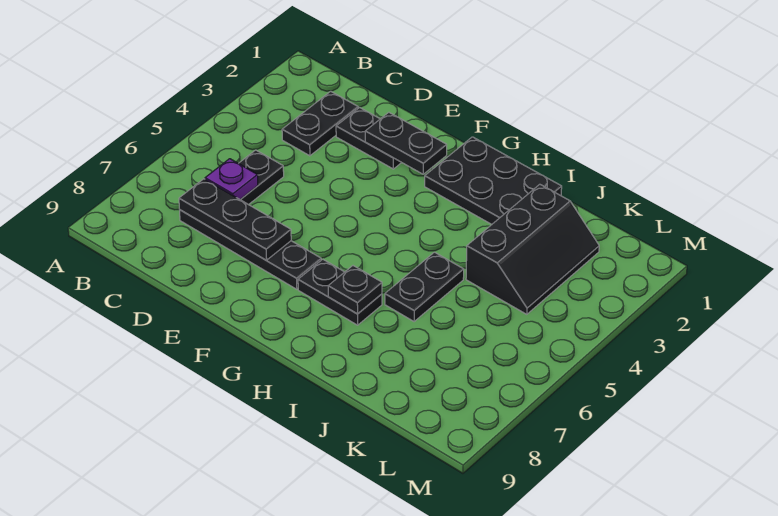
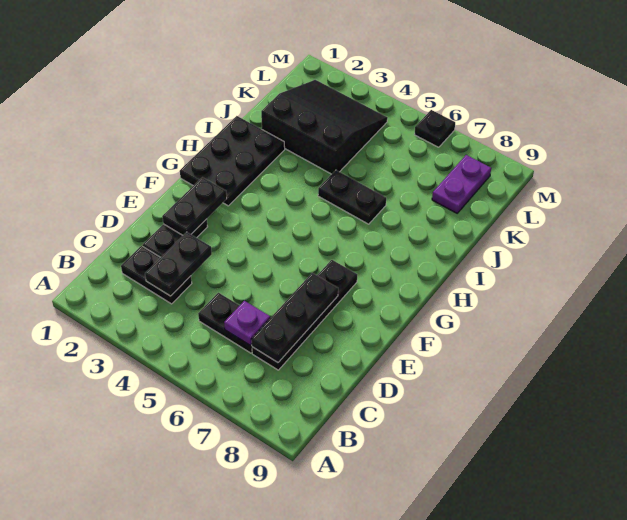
black 1x2 plate [298,259,382,325] -> black 1x2 plate moved to [145,232,212,296]
black 1x1 plate [328,266,382,314] -> black 1x1 plate moved to [414,110,455,147]
black 2x3 slope [466,184,599,314] -> black 3x3 slope [261,80,387,174]
none -> purple 1x2 plate [432,155,491,213]

